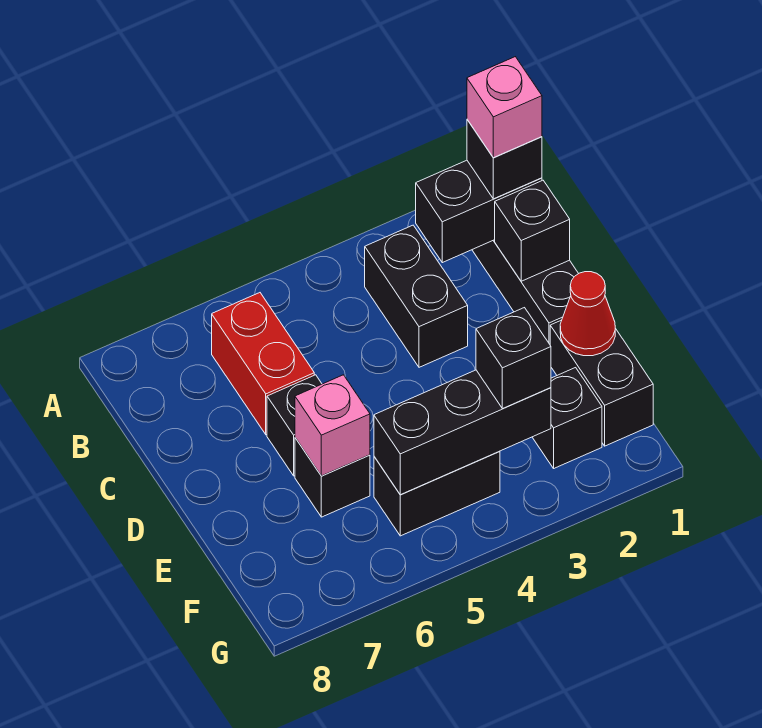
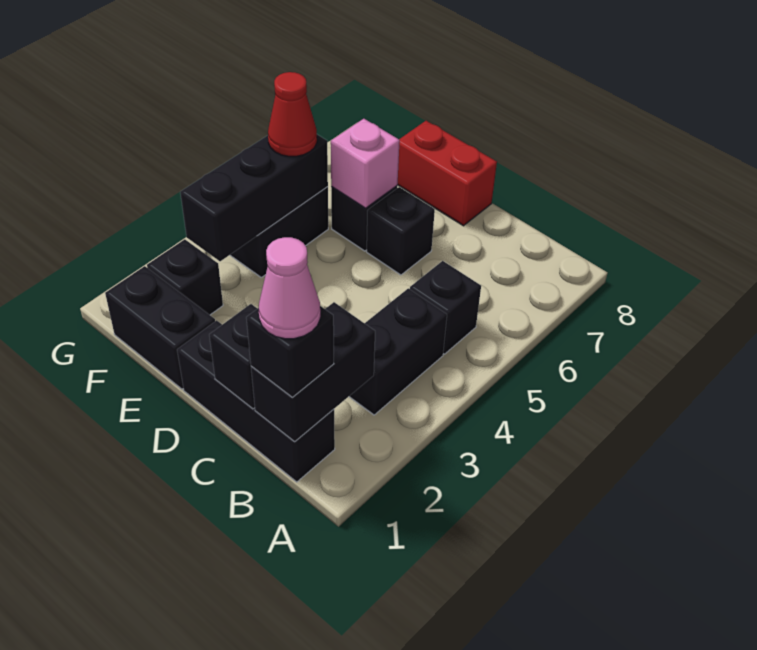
pink 1x1 brick [467,57,542,158] -> pink 1x1 cone [259,237,320,339]
black 1x2 brick [365,225,468,367] -> black 1x2 brick turned to [349,288,447,415]
red 1x2 brick [212,293,314,435] -> red 1x2 brick moved to [398,121,497,226]
red 1x1 cone [560,272,615,356] -> red 1x1 cone moved to [268,72,317,156]
black 1x1 brick [476,308,551,409] -> black 1x1 brick moved to [410,261,481,354]

